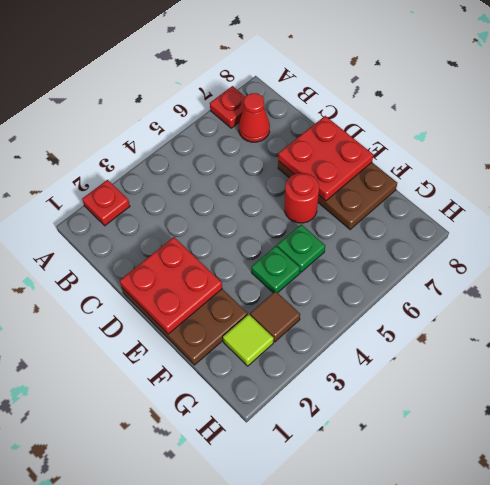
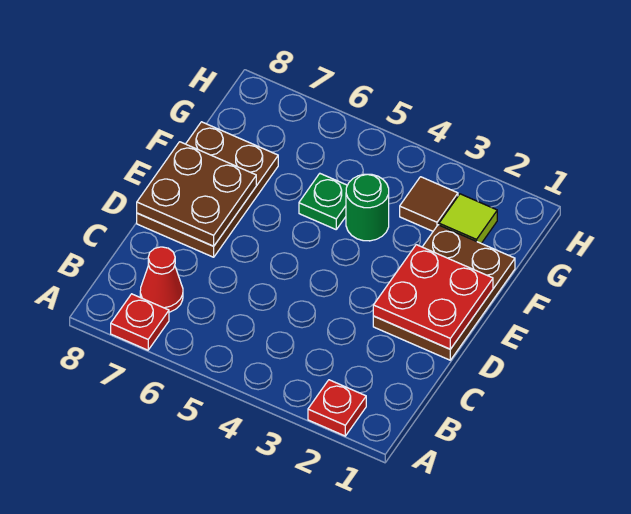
red 2x2 plate [278,116,373,201] -> brown 2x2 plate [137,142,256,246]
red 1x1 round brick [285,173,319,223] -> none
green 1x1 plate [251,246,300,293] -> green 1x1 round brick [346,174,389,241]

